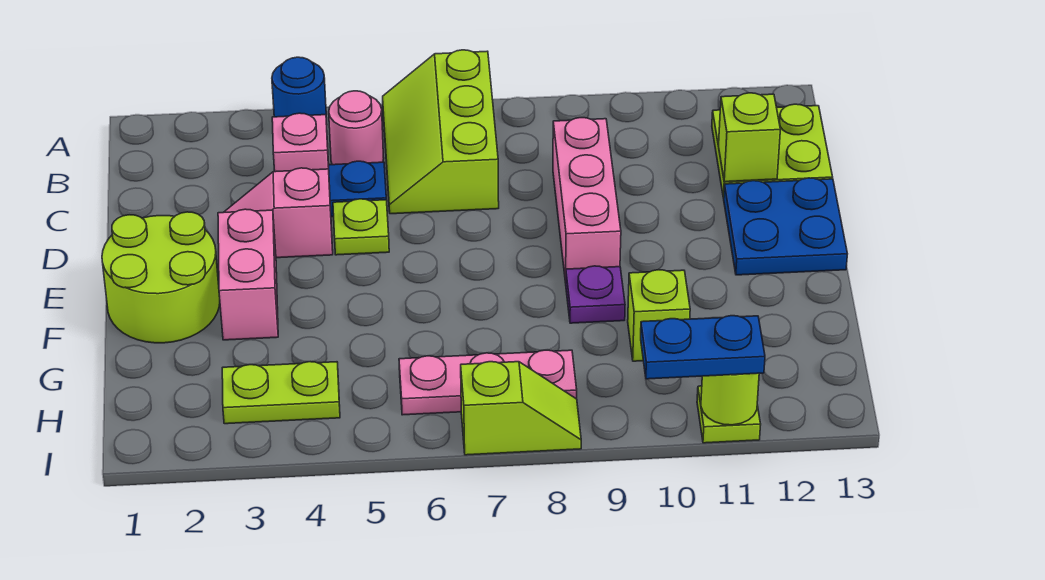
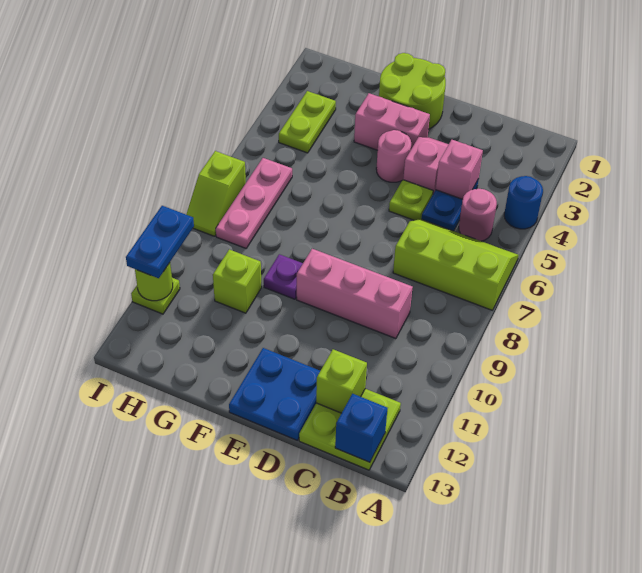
none -> blue 1x1 brick [335,394,388,462]
none -> pink 1x1 round brick [376,130,411,182]

